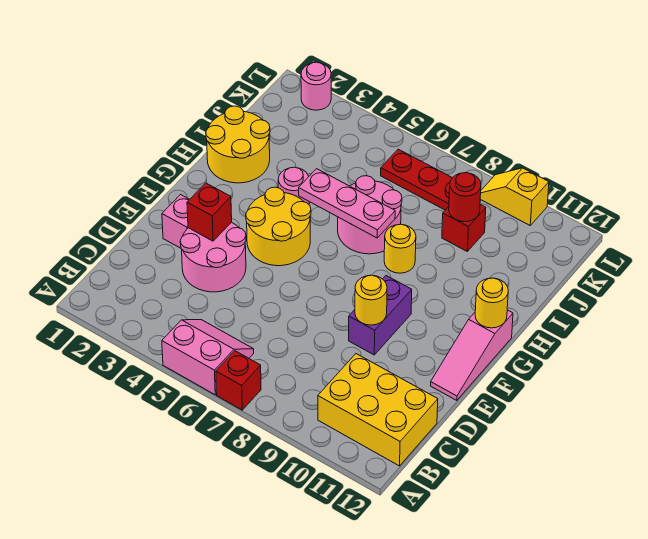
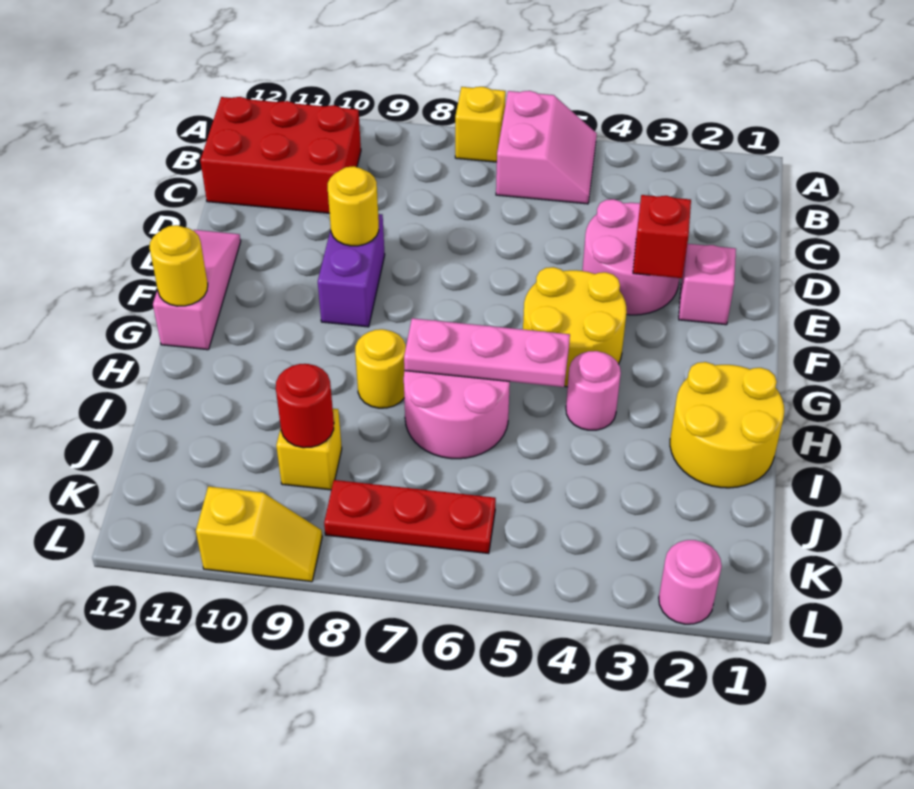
pink 2x2 slope [162,320,254,395] -> pink 2x2 slope turned to [496,91,597,204]
red 1x1 brick [216,351,261,410] -> yellow 1x1 brick [455,87,506,162]
yellow 2x3 brick [318,354,438,466] -> red 2x3 brick [200,97,361,213]
red 1x1 brick [442,205,486,251] -> yellow 1x1 brick [276,409,342,490]

